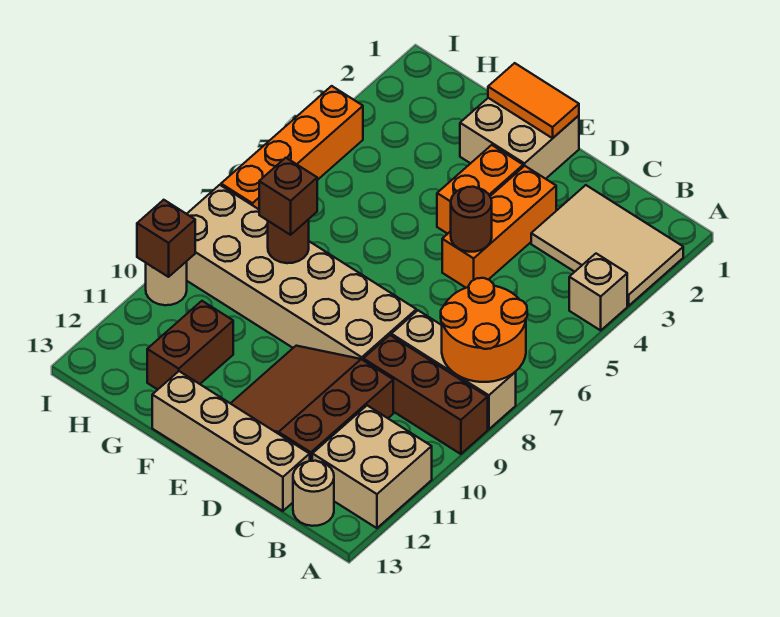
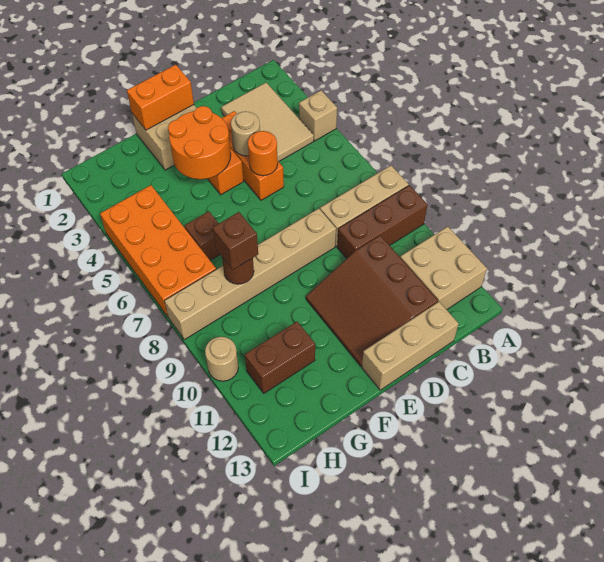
tan 2x3 tile [531,185,683,306] -> tan 2x3 tile turned to [221,83,314,162]
orange 2x2 round brick [441,278,527,382] -> orange 2x2 round brick moved to [168,106,231,179]
tan 1x1 round brick [293,461,334,526] -> tan 1x1 round brick moved to [231,111,260,156]
tan 1x4 brick [152,371,310,511] -> tan 1x3 brick [362,302,459,390]
brown 1x1 round brick [451,187,492,252] -> orange 1x1 round brick [248,131,278,176]
tan 2x6 brick [187,185,416,360] -> tan 1x6 brick [164,208,336,340]
orange 1x2 tile [488,63,579,138] -> orange 1x2 brick [127,65,194,130]
brown 1x2 brick [147,301,233,389] -> brown 1x2 brick turned to [245,322,315,393]
orange 1x4 brick [221,86,363,209] -> orange 2x4 brick [100,185,216,317]
brown 1x1 brick [137,200,195,277] -> brown 1x1 brick moved to [185,211,220,260]

